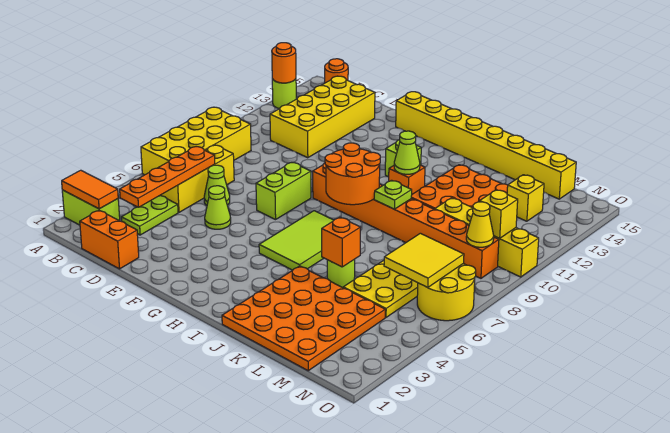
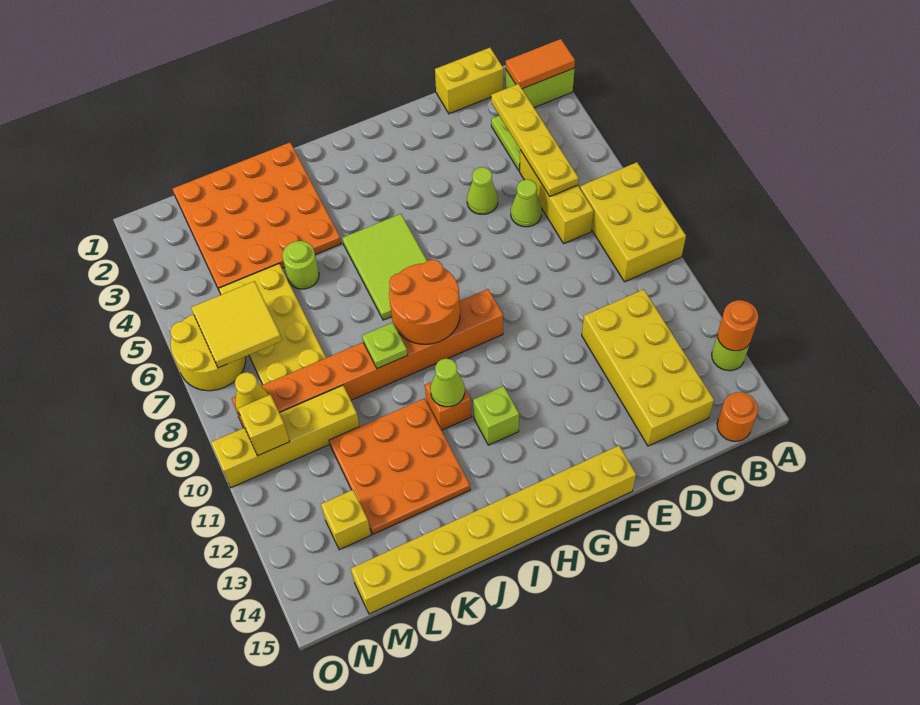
yellow 2x4 brick [141,107,251,175] -> yellow 2x3 brick [580,162,686,282]
orange 1x2 brick [80,210,139,269] -> yellow 1x2 brick [435,48,504,114]
orange 1x4 plate [120,147,215,207] -> yellow 1x4 plate [491,84,579,196]
lime 1x2 brick [256,163,311,220] -> none
orange 1x1 brick [322,217,361,267] -> none

